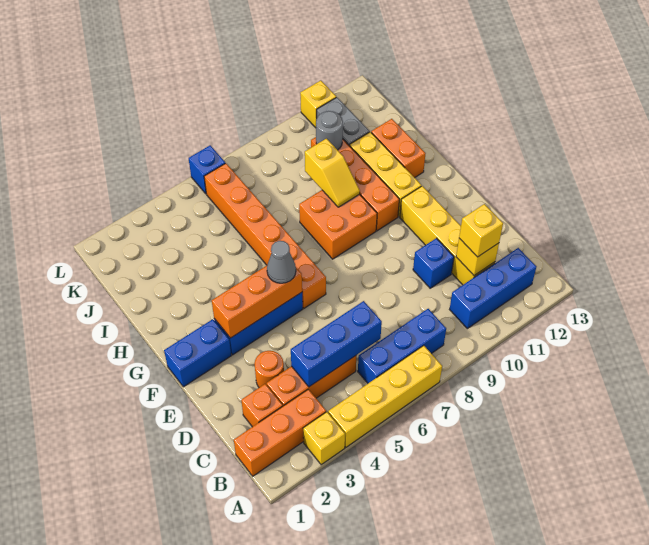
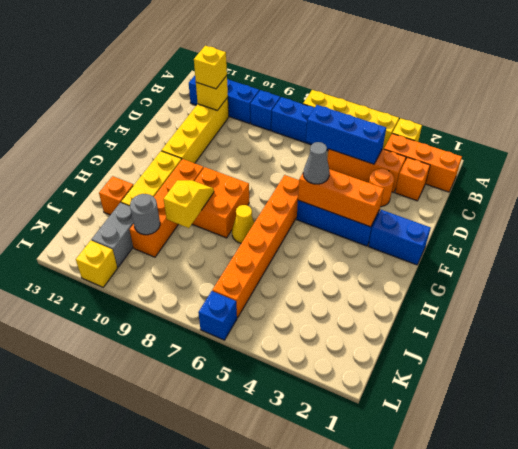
blue 1x1 brick [413,238,454,288] -> blue 1x1 brick moved to [250,90,280,130]
none -> yellow 1x1 cone [232,205,254,243]
orange 1x2 brick [371,119,426,178] -> orange 1x1 brick [99,176,134,215]

